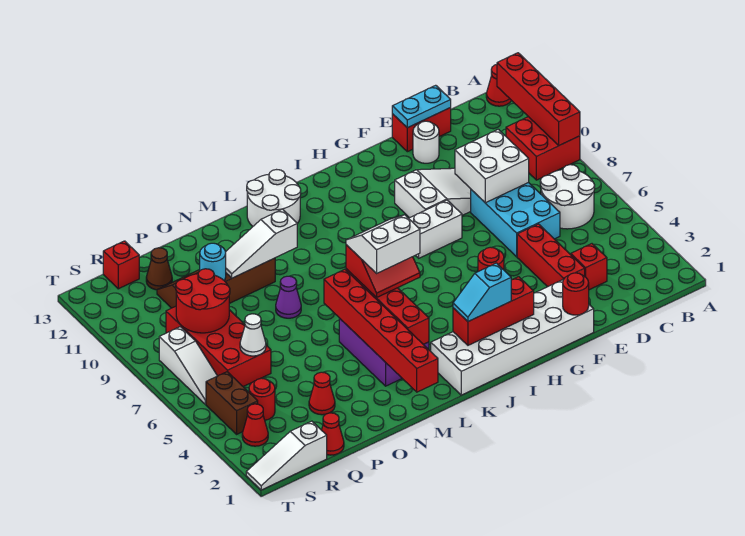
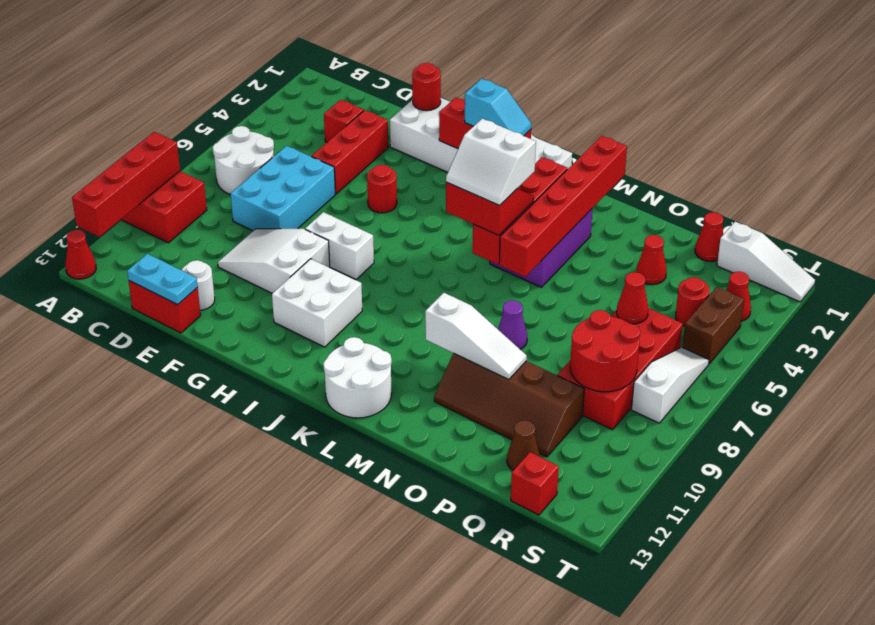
white 2x2 brick [455,129,529,203] -> white 2x2 brick moved to [272,259,362,347]
cyan 1x1 round brick [200,243,226,280] -> none
white 1x1 cone [240,314,266,356] -> red 1x1 cone [617,272,648,324]

